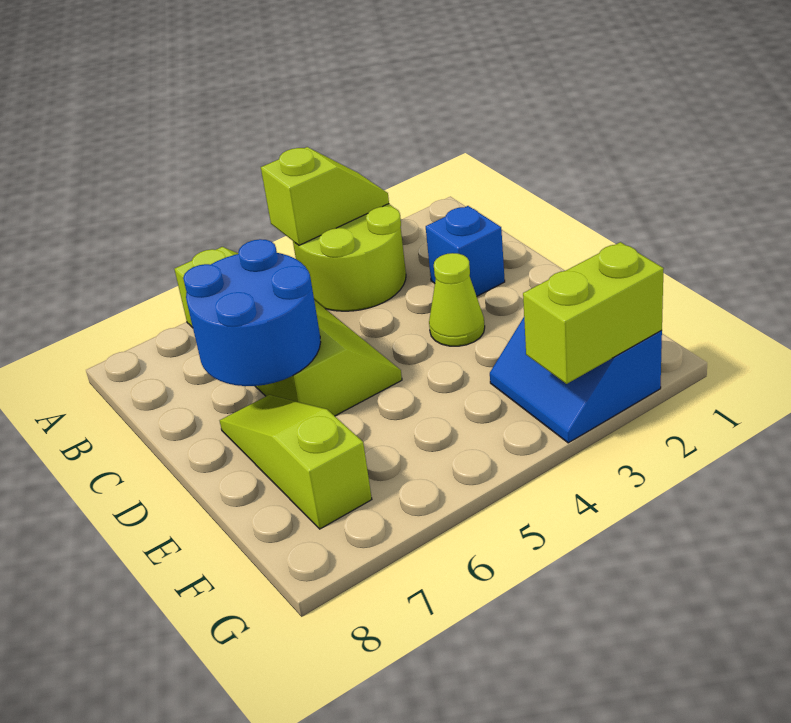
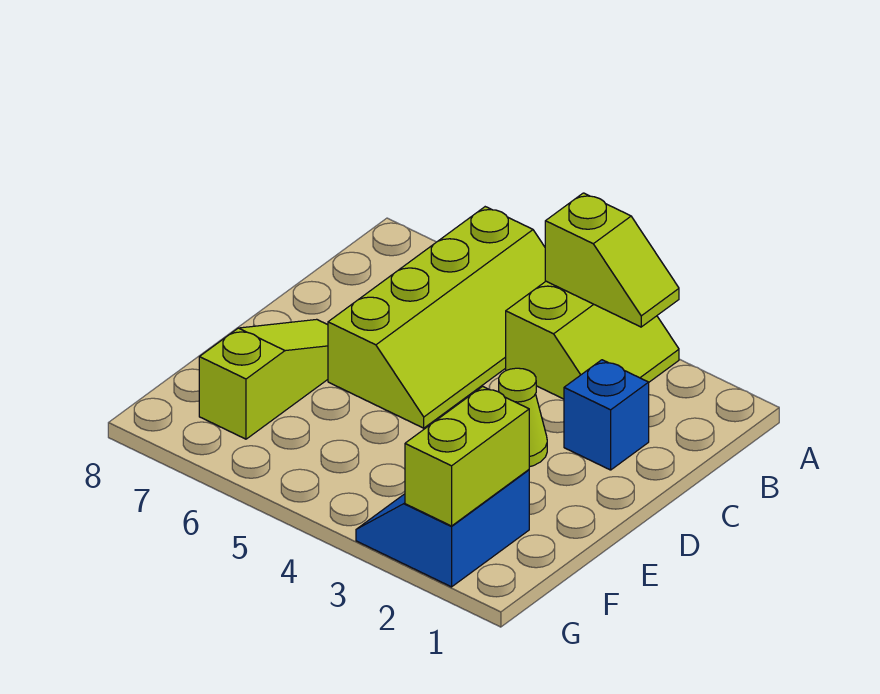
lime 2x2 round brick [293,204,406,311] -> lime 2x2 slope [506,281,679,399]
blue 2x2 round brick [183,239,321,386] -> none
lime 1x2 brick [523,242,664,384] -> lime 1x2 brick turned to [405,386,529,526]

